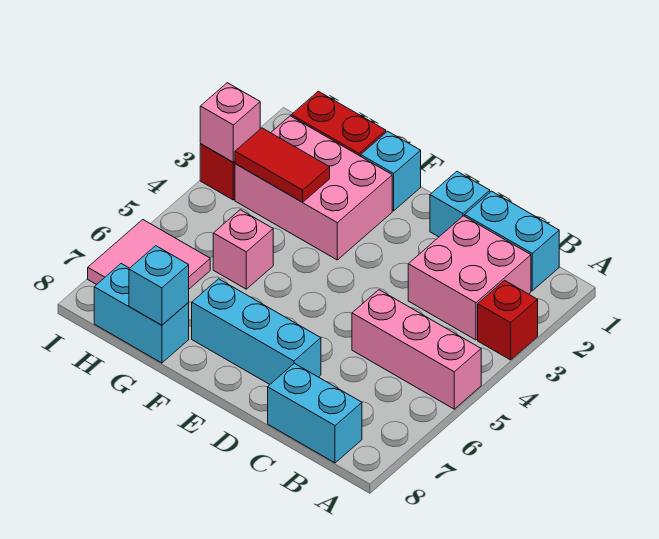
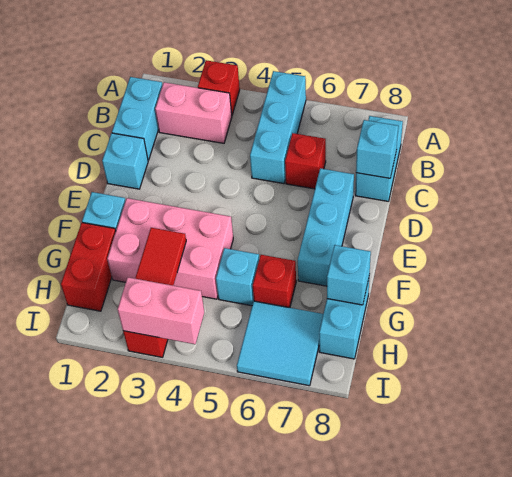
pink 1x3 brick [352,290,481,409] -> cyan 1x3 brick [250,71,306,184]
pink 2x2 brick [408,216,531,340] -> pink 1x2 brick [155,82,232,143]
none -> red 1x1 brick [285,133,326,189]
none -> cyan 1x1 brick [356,120,398,178]
pink 2x3 brick [235,116,392,260] -> pink 2x3 brick turned to [107,198,233,299]
pink 1x1 brick [213,210,273,289] -> cyan 1x1 brick [216,248,259,306]
none -> red 1x1 brick [253,255,296,308]
pink 2x2 tile [88,220,210,289] -> cyan 2x2 tile [237,301,323,386]
pink 1x1 brick [200,83,260,162] -> pink 1x2 brick [118,277,204,344]

